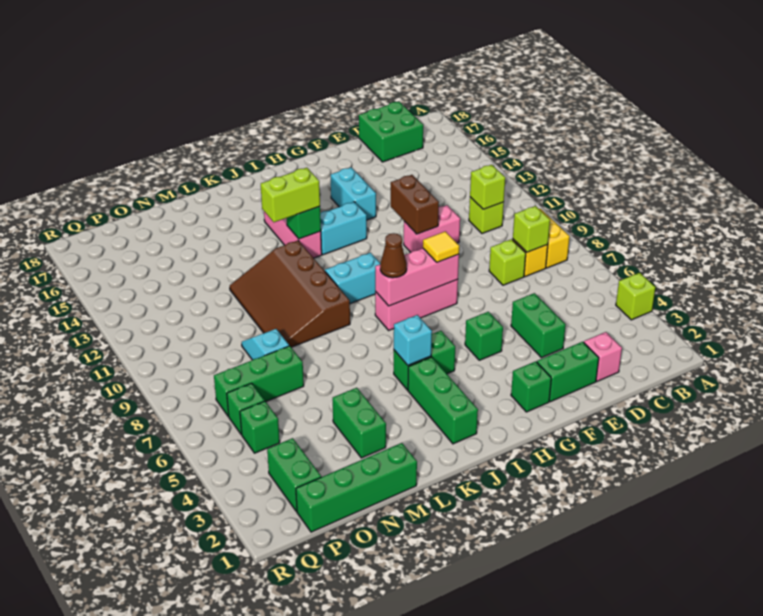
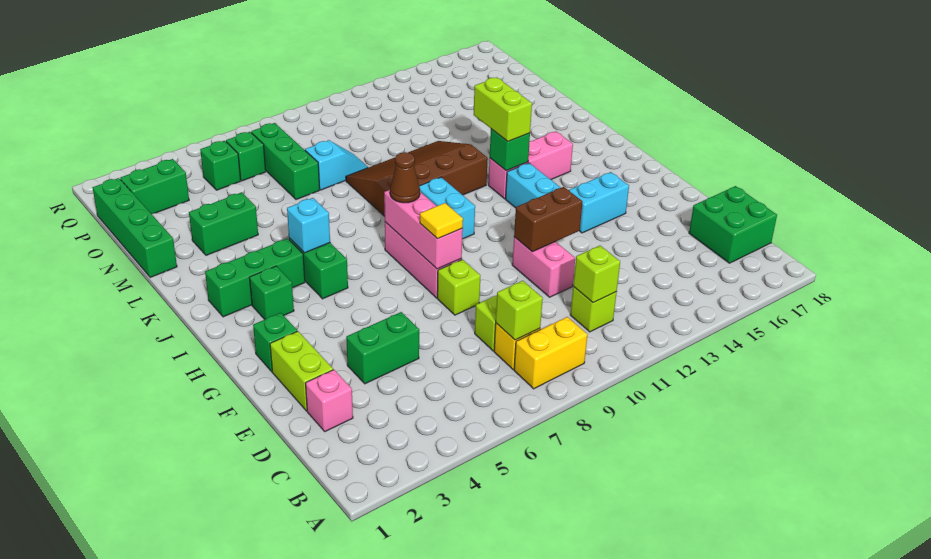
lime 1x1 brick [616,273,656,320] -> lime 1x1 brick moved to [437,260,480,315]
green 1x2 brick [537,342,599,402] -> lime 1x2 brick [270,331,333,411]
green 1x1 brick [465,312,503,360] -> green 1x1 brick moved to [249,266,294,320]

